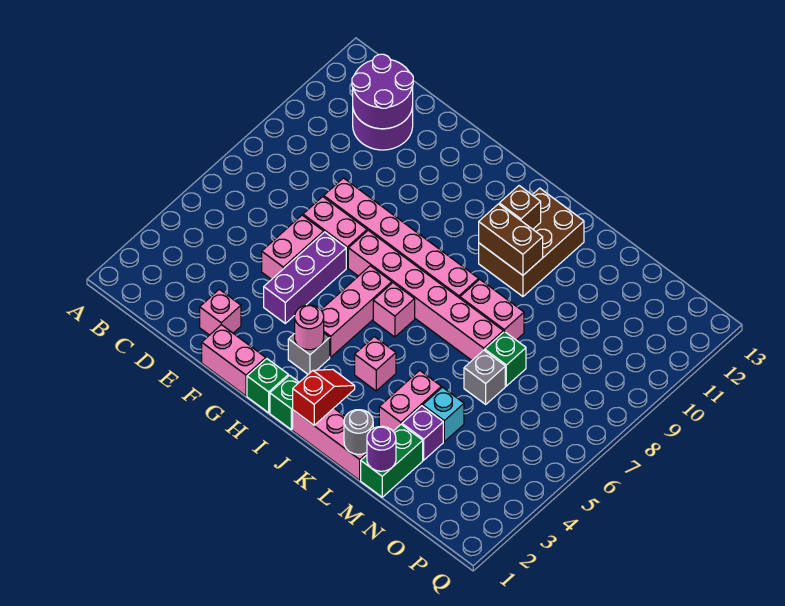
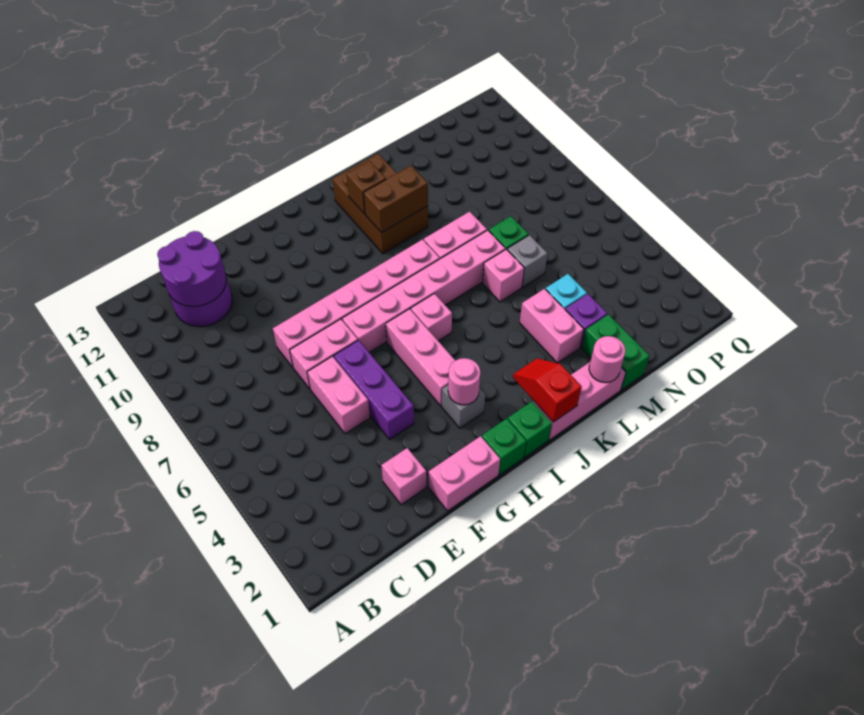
pink 1x1 brick [355,337,396,391] -> pink 1x1 brick moved to [483,249,524,302]
grey 1x1 round brick [344,410,373,454] -> pink 1x1 round brick [589,336,625,383]
purple 1x1 round brick [367,426,396,471] -> none

